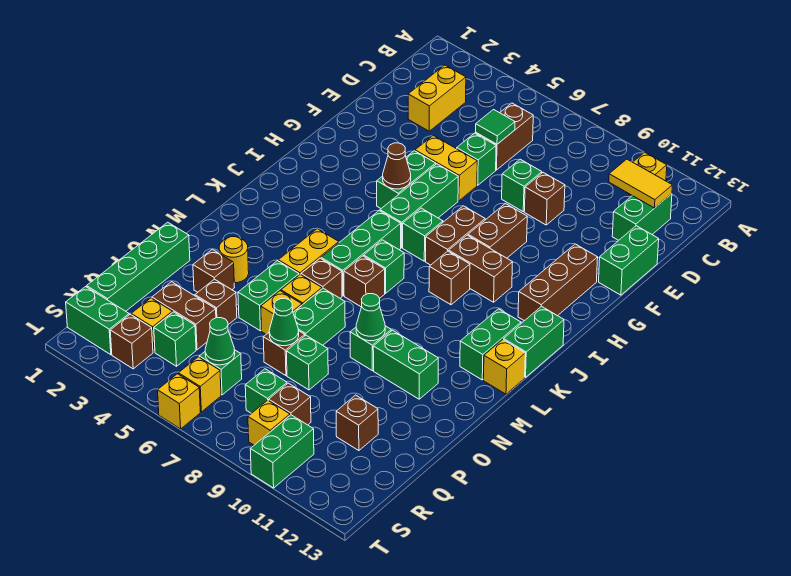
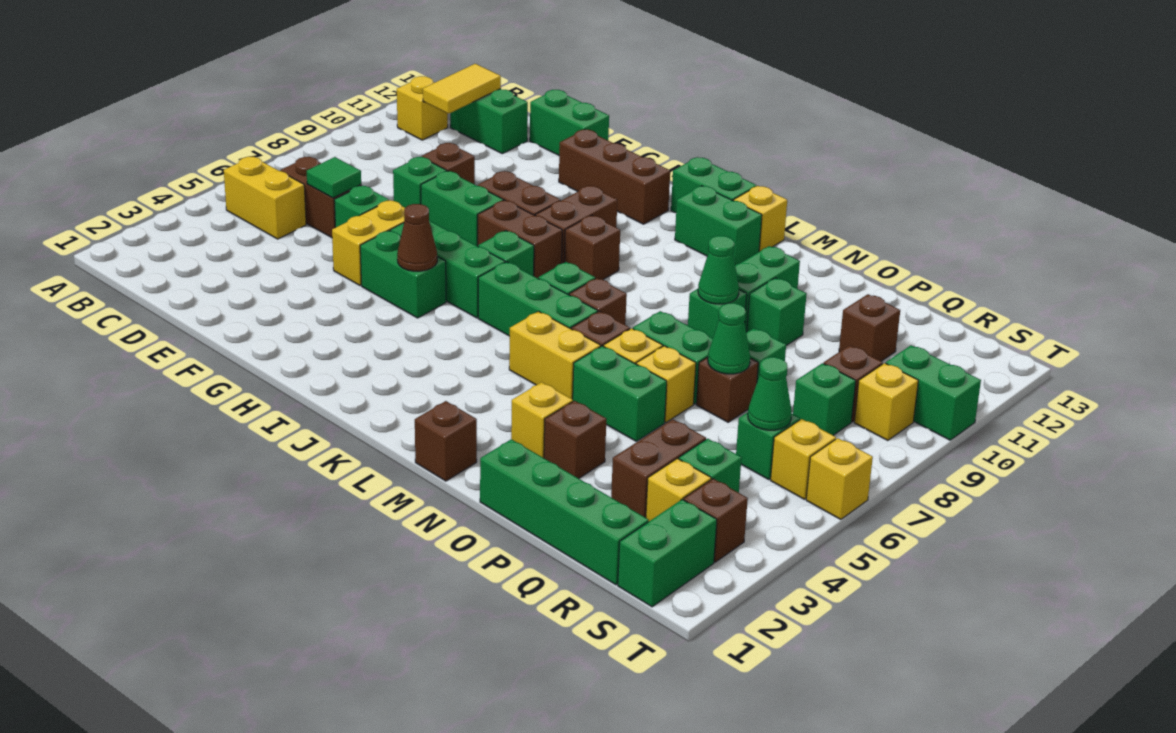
yellow 1x2 brick [408,65,466,131] -> yellow 1x2 brick moved to [224,157,306,239]
none -> green 1x2 brick [421,171,503,246]
yellow 1x1 round brick [219,237,249,283] -> yellow 1x1 brick [511,382,573,458]
none -> green 1x1 brick [747,278,807,345]
brown 1x1 brick [195,279,237,325] -> brown 1x1 brick moved to [415,401,477,481]

